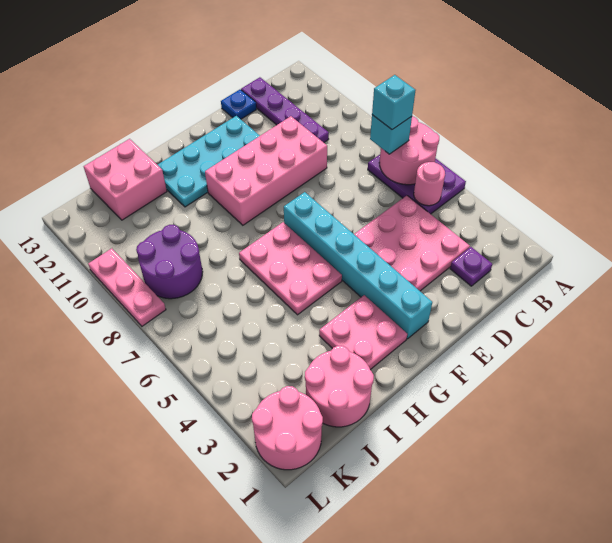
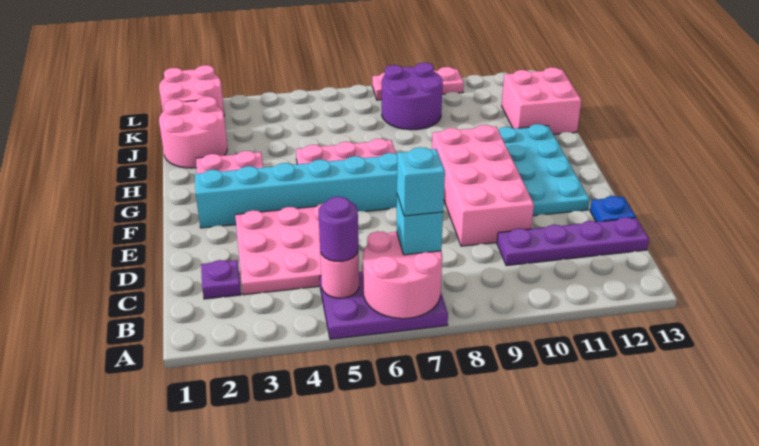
none -> purple 1x1 round brick [319,197,358,261]

